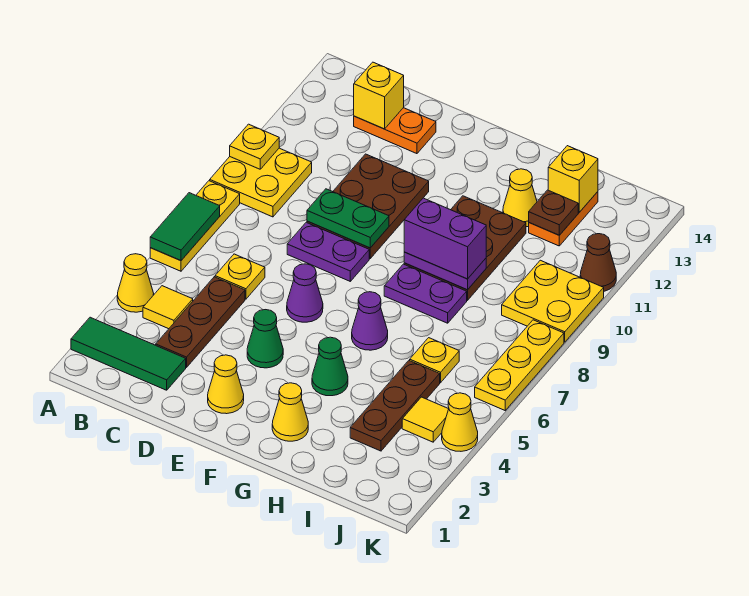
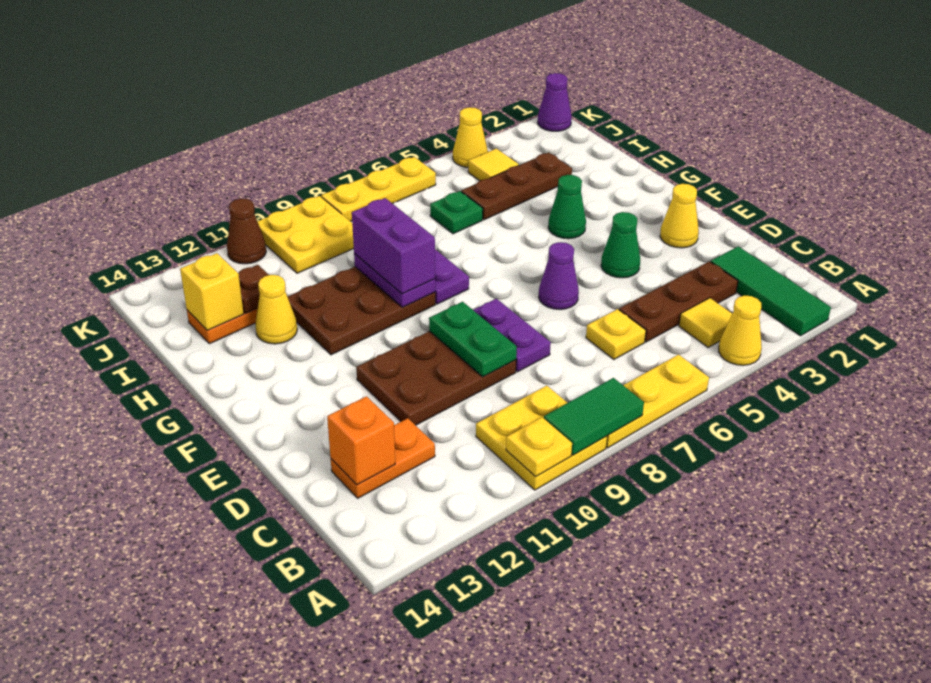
green 1x2 tile [150,193,220,261] -> green 1x2 tile moved to [544,378,644,455]
orange 1x2 plate [354,108,436,154] -> orange 1x2 plate turned to [331,418,435,498]
yellow 1x1 brick [354,62,404,129] -> orange 1x1 brick [327,396,395,485]
yellow 1x1 cone [272,383,308,441] -> none
purple 1x1 cone [352,292,388,350] -> purple 1x1 cone moved to [538,73,572,131]
yellow 1x1 plate [410,338,459,383] -> green 1x1 plate [430,191,483,234]

